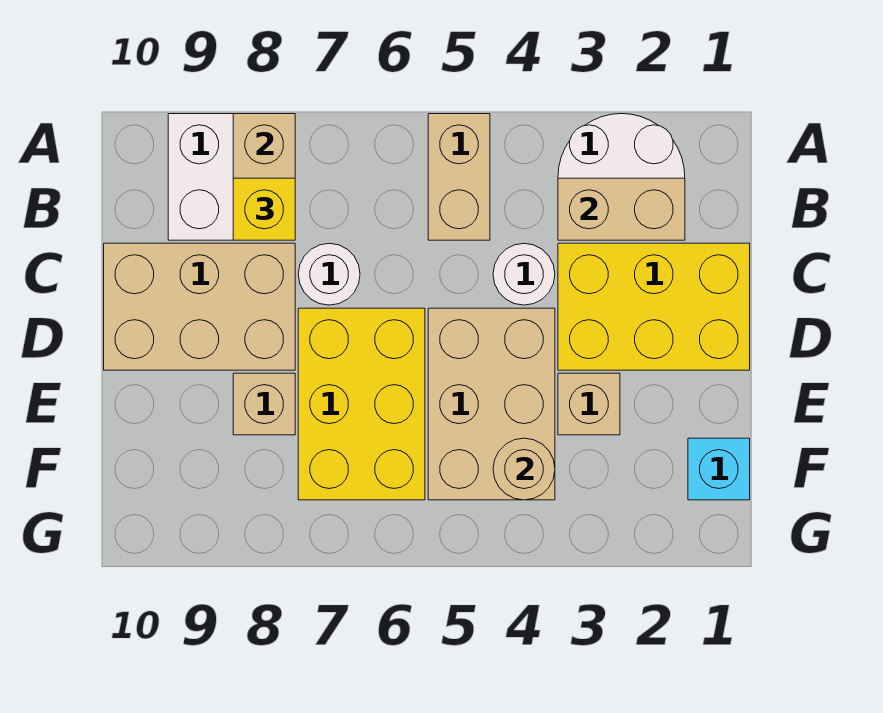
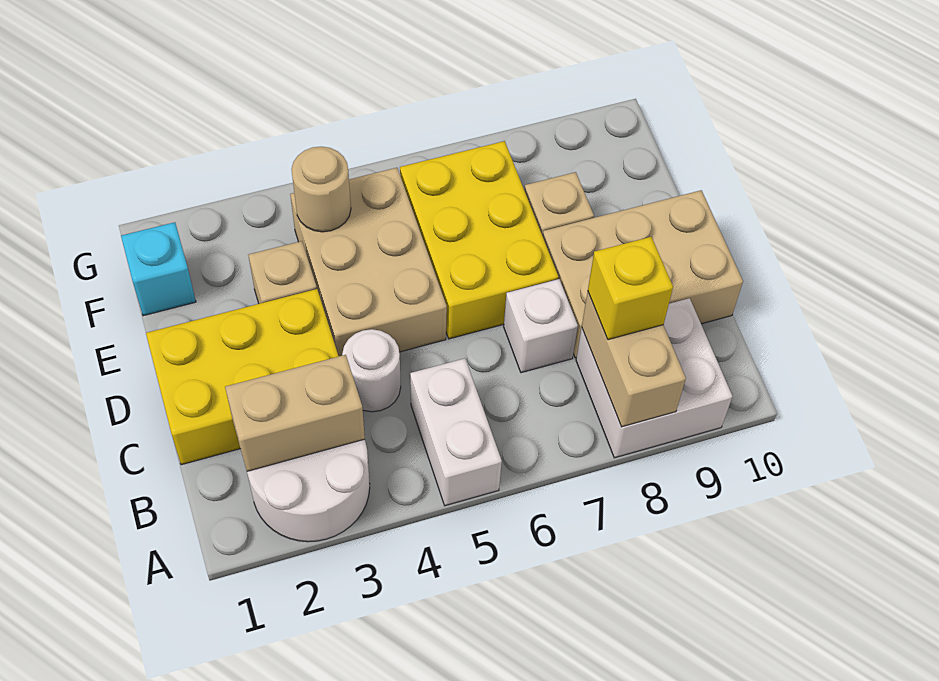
tan 1x2 brick [428,114,490,240] -> white 1x2 brick [410,358,502,506]
white 1x1 round brick [298,243,360,305] -> white 1x1 brick [504,279,578,373]

